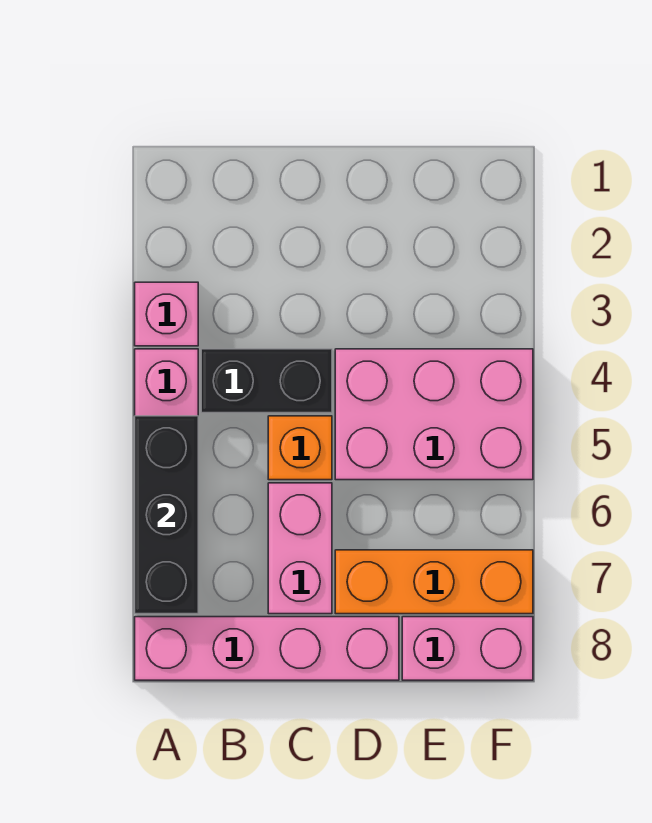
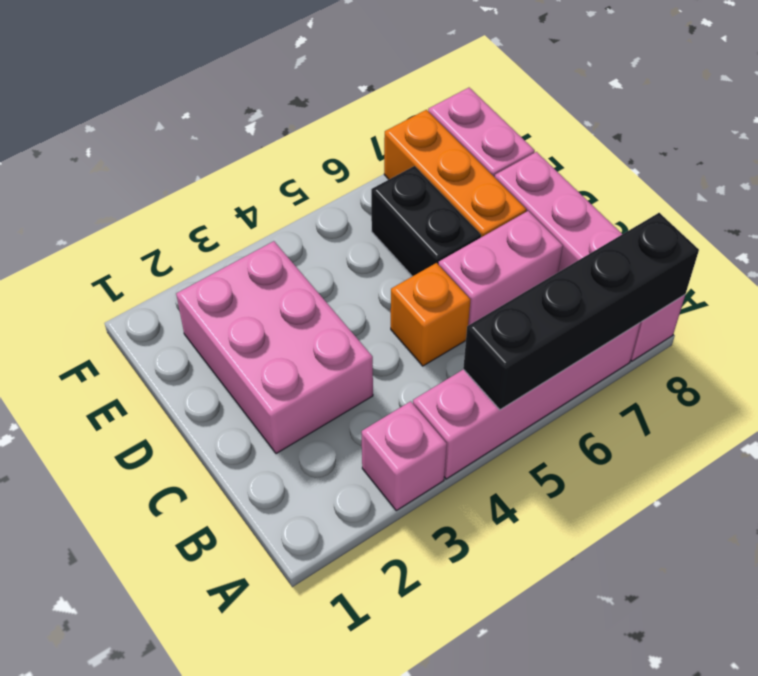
black 1x3 brick [135,416,198,614] -> black 1x4 brick [463,213,699,410]
black 1x2 brick [201,349,332,413] -> black 1x2 brick moved to [371,166,481,276]
pink 2x3 brick [335,349,533,480] -> pink 2x3 brick moved to [176,241,373,454]

